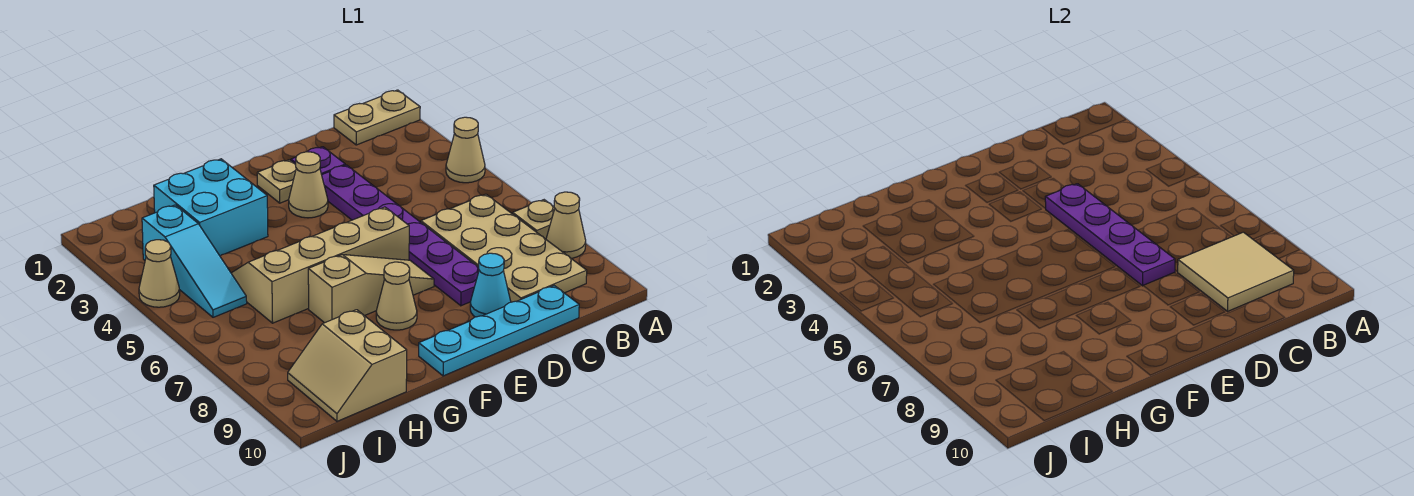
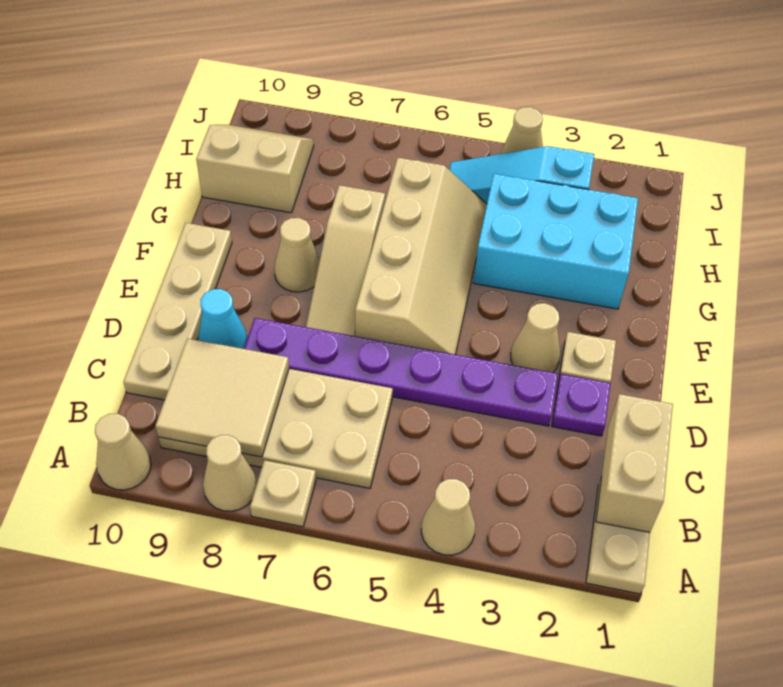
none -> tan 1x1 cone [95,413,151,490]
none -> tan 1x2 brick [596,394,673,532]
cyan 1x4 plate [419,286,579,376] -> tan 1x4 plate [123,223,232,400]
purple 1x4 plate [1045,184,1175,286] -> none
cyan 2x2 brick [154,159,268,256] -> cyan 2x3 brick [473,174,638,309]

